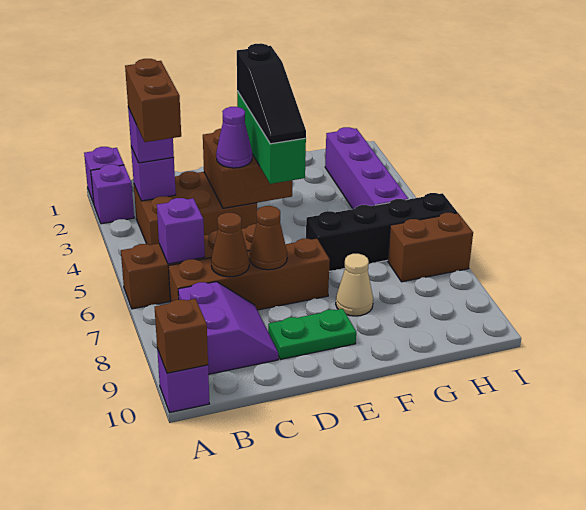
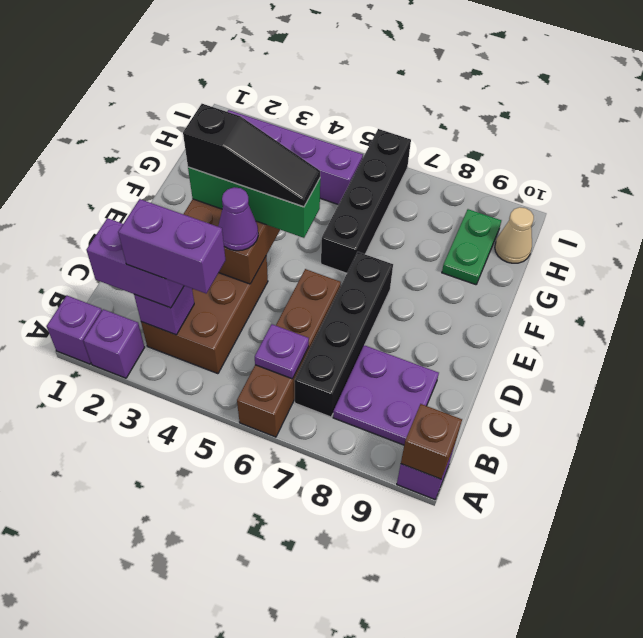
purple 1x1 brick [128,107,174,163] -> purple 1x2 brick [86,218,184,308]
brown 1x2 brick [125,59,181,142] -> purple 1x2 brick [118,199,226,293]
purple 1x1 brick [157,198,205,264] -> purple 1x1 plate [255,324,309,379]
brown 1x4 brick [168,239,330,310] -> black 1x4 brick [294,252,393,417]
purple 2x2 slope [178,282,278,374] -> purple 2x2 plate [333,345,439,445]
brown 1x1 cone [211,213,249,277] -> none
brown 1x1 cone [249,206,287,270] -> none
green 1x2 plate [268,309,356,359] -> green 1x2 plate moved to [442,209,501,285]
tan 1x1 cone [336,254,373,316] -> tan 1x1 cone moved to [495,207,534,263]
brown 1x2 brick [388,213,473,282] -> none

